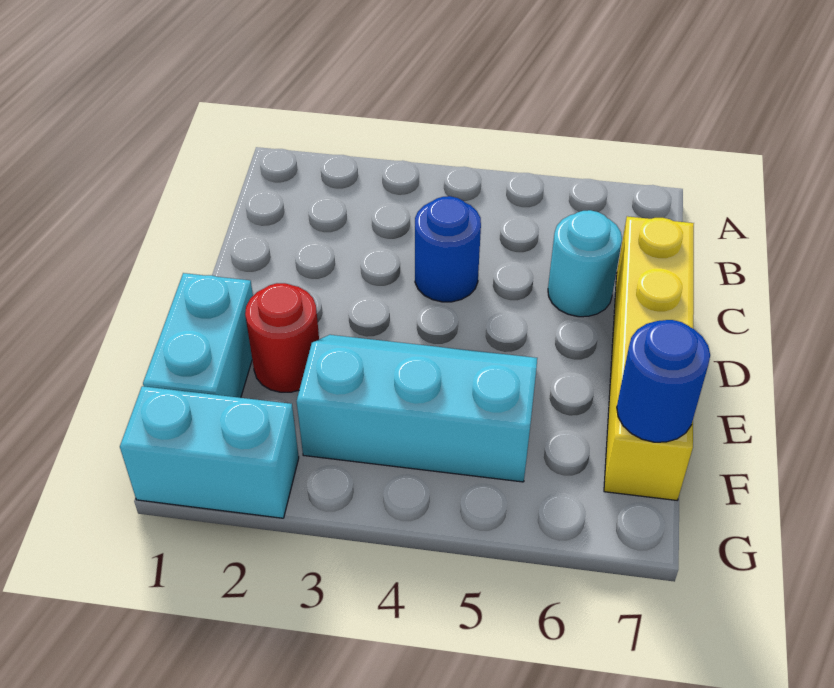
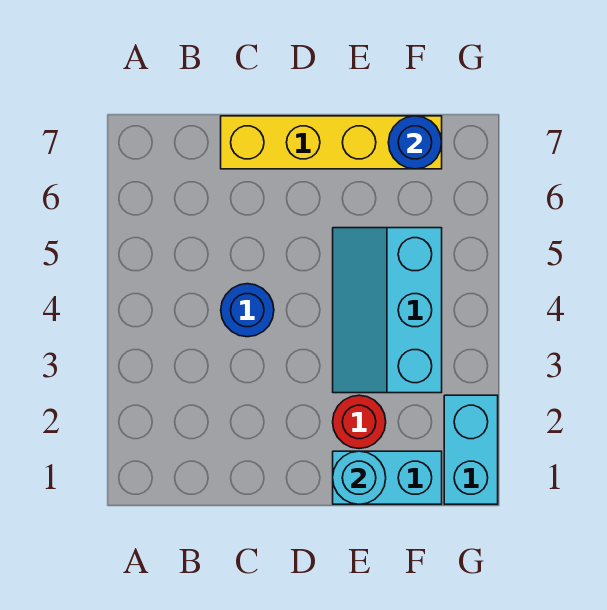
cyan 1x1 round brick [548,210,622,317] -> cyan 1x1 round brick moved to [333,451,386,504]

